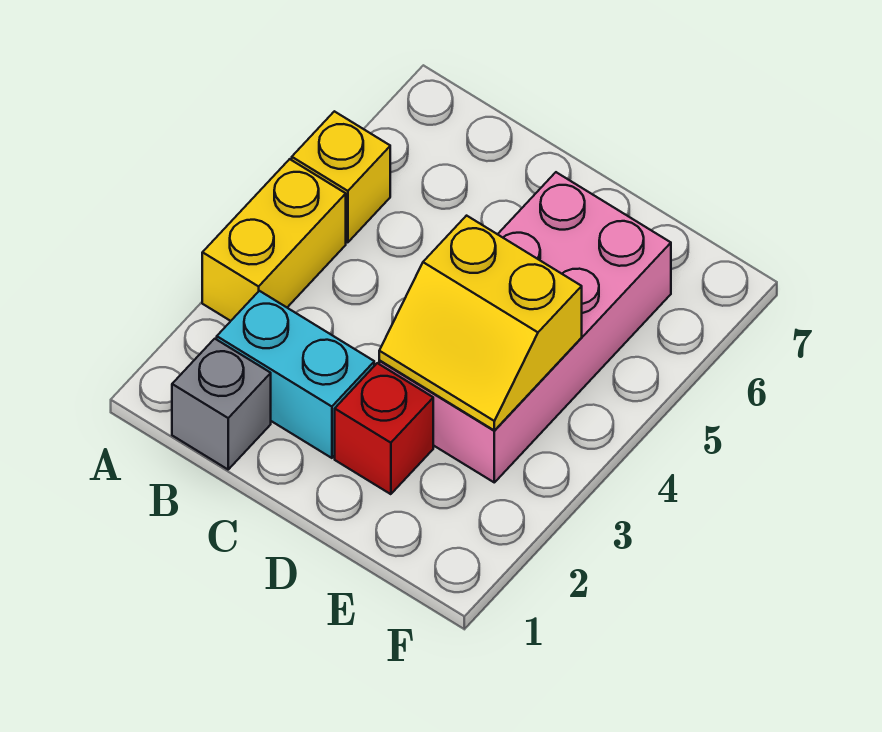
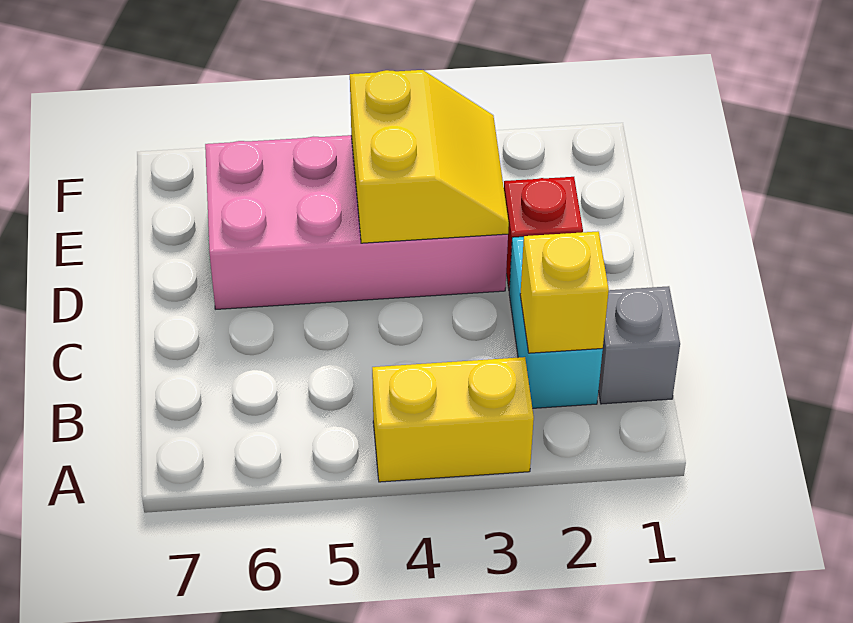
yellow 1x1 brick [292,111,390,242] -> yellow 1x1 brick moved to [520,232,609,353]

